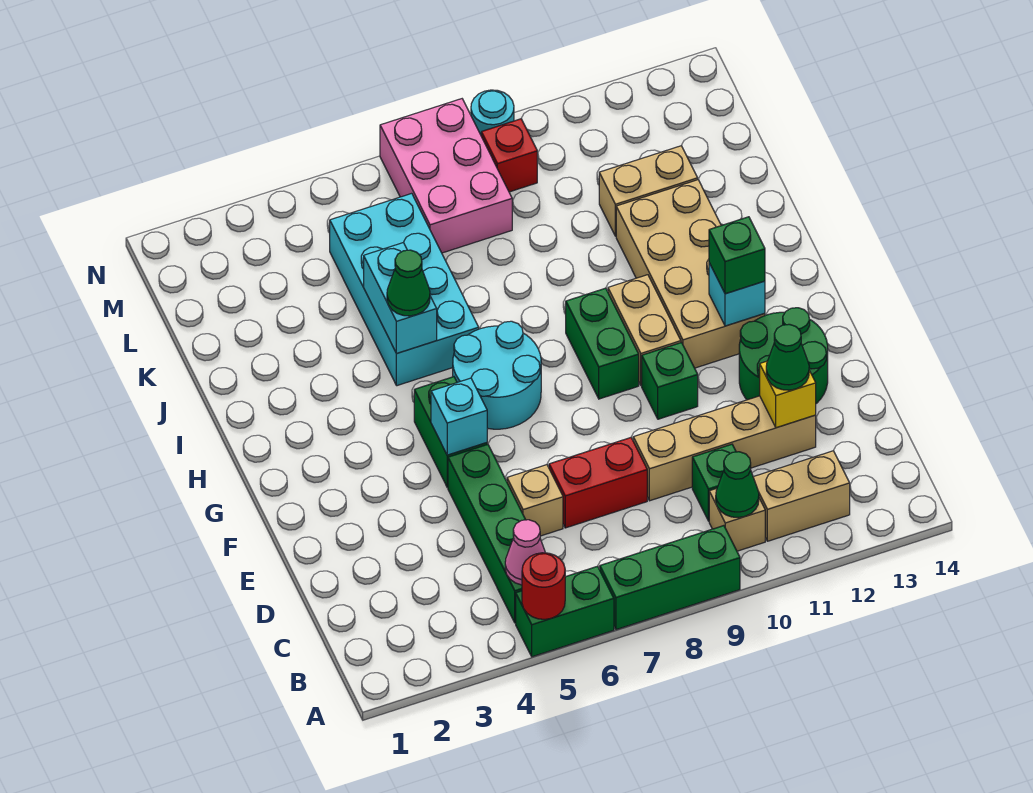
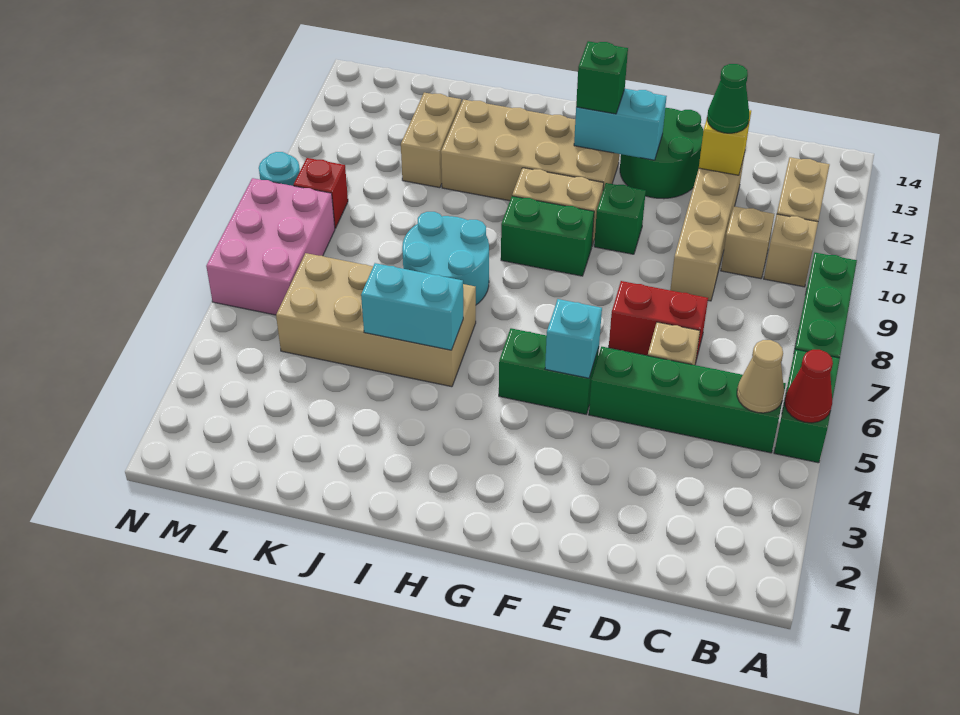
red 1x1 round brick [522,553,565,619] -> red 1x1 cone [785,350,833,423]
pink 1x1 cone [505,520,545,585] -> tan 1x1 cone [737,340,784,413]
green 1x1 cone [716,452,759,518] -> none
green 1x1 brick [692,444,736,521] -> tan 1x1 brick [721,206,774,279]
red 1x2 brick [549,438,647,528] -> red 1x2 brick turned to [609,281,708,360]
cyan 2x2 round brick [453,321,541,429] -> cyan 2x2 round brick moved to [402,212,489,305]
cyan 1x1 brick [709,263,765,326] -> cyan 1x2 brick [574,89,667,160]
cyan 2x4 brick [330,193,479,386] -> tan 2x4 brick [276,253,476,387]
green 1x1 cone [387,250,430,316] -> none
pink 2x3 brick [380,99,512,253] -> pink 2x3 brick turned to [206,178,335,315]

